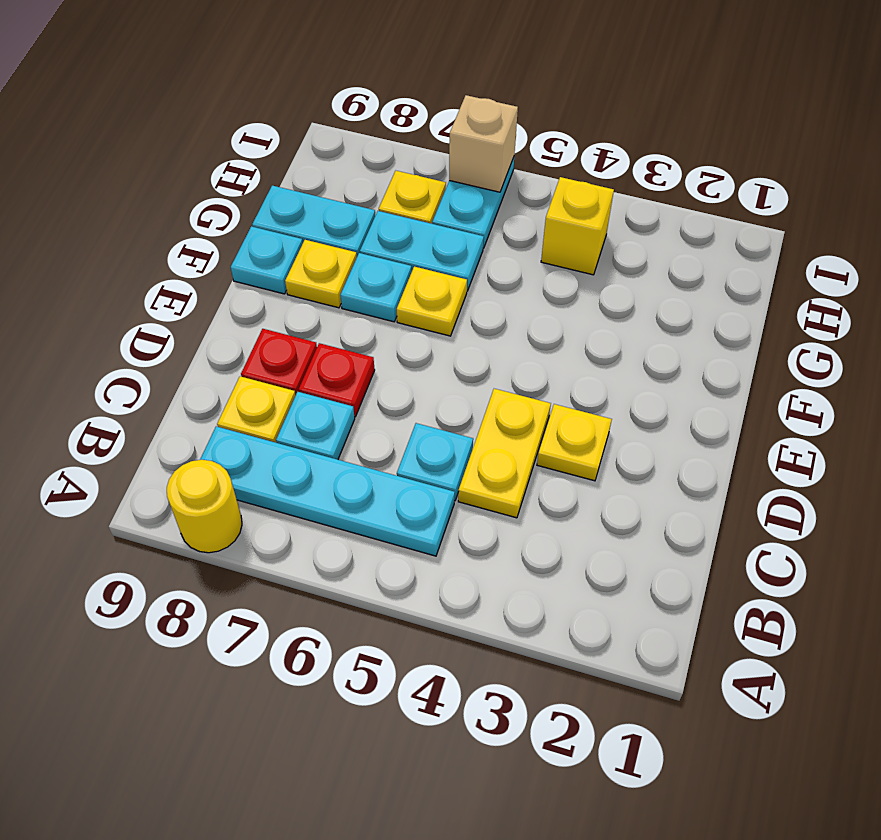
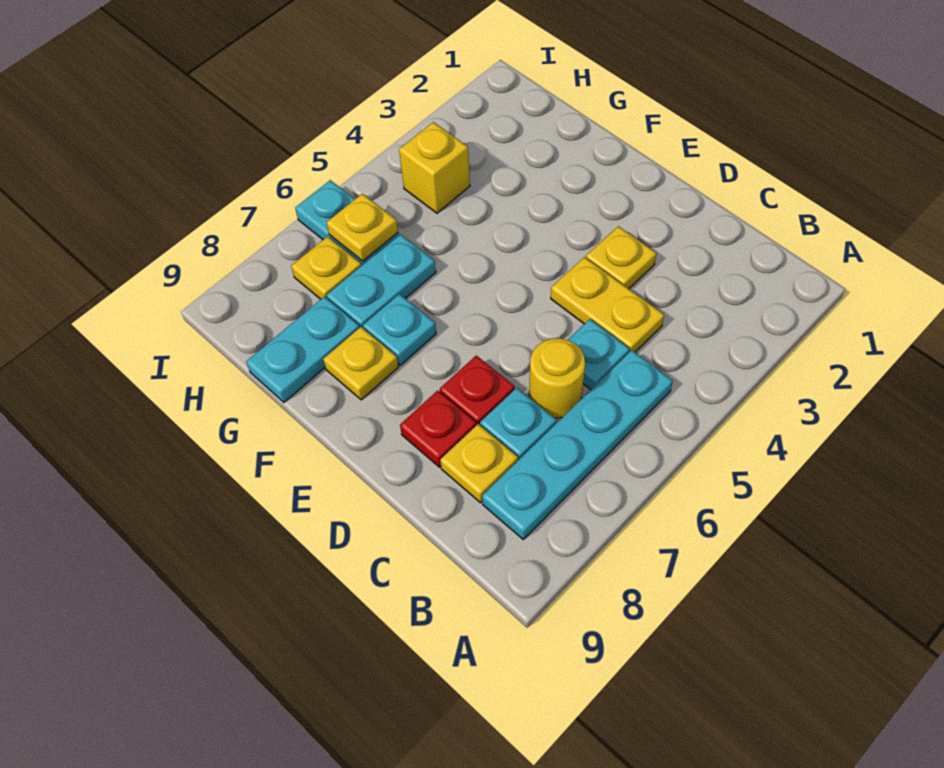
yellow 1x1 round brick [167,460,242,553] -> yellow 1x1 round brick moved to [529,338,585,418]
yellow 1x1 plate [397,267,467,336] -> yellow 1x1 plate moved to [327,194,398,261]
cyan 1x1 plate [231,226,303,294] -> none
tan 1x1 brick [449,95,518,192] -> none

